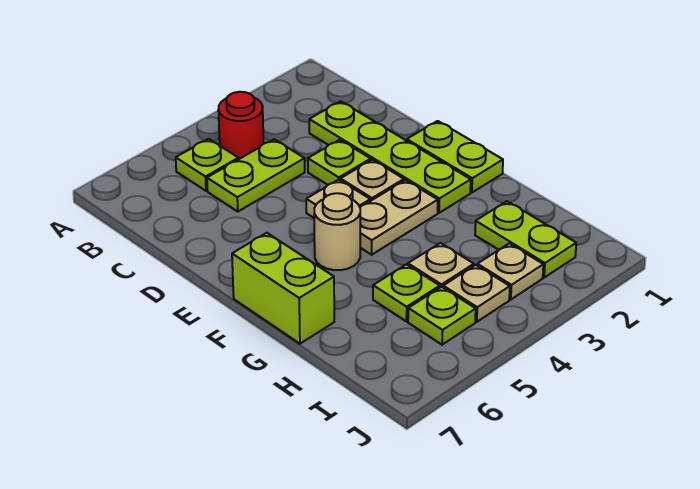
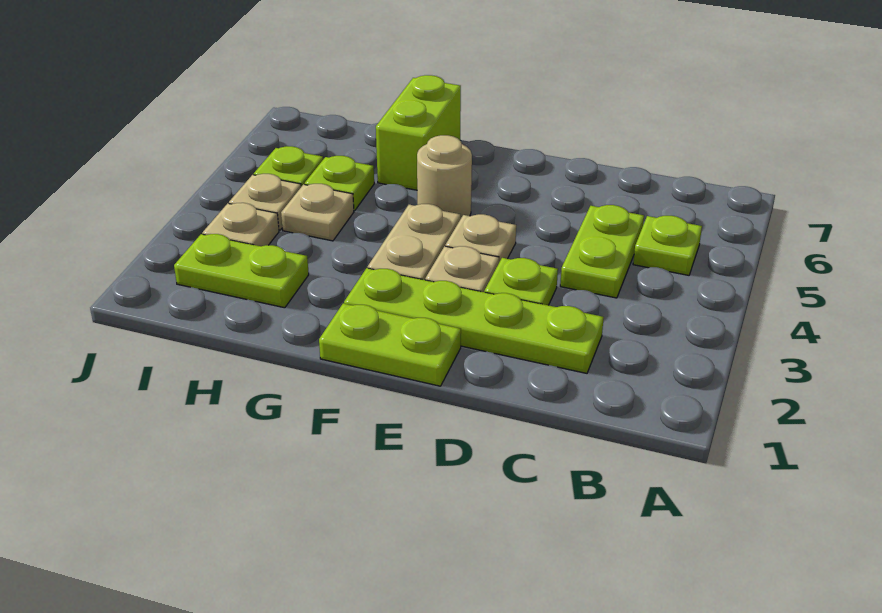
red 1x1 round brick [218,92,264,159] -> none
lime 1x2 brick [232,233,334,344] -> lime 1x2 brick turned to [376,75,461,190]

